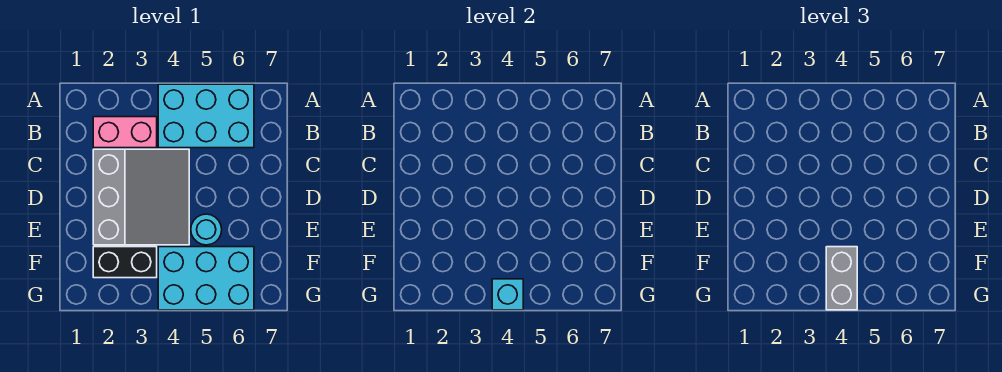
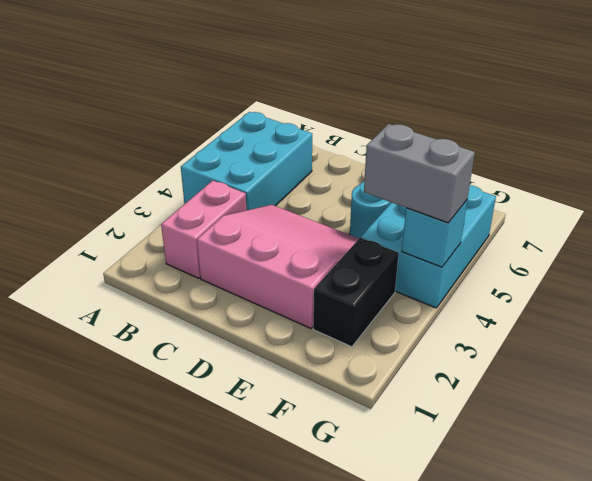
grey 3x3 slope [93,149,189,245] -> pink 3x3 slope [197,205,359,328]

